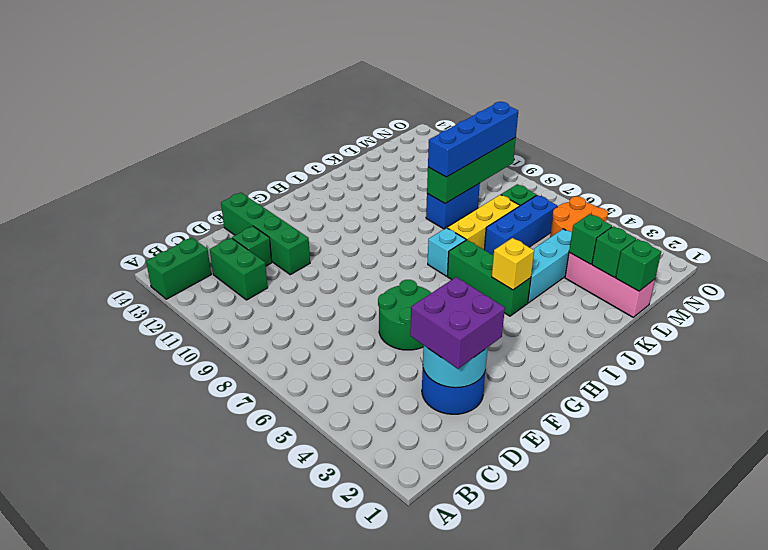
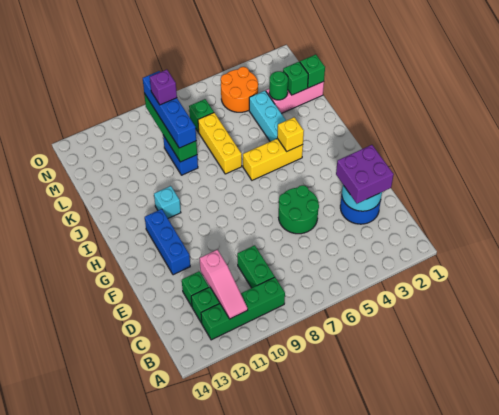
green 1x2 brick [146,237,211,299] -> green 1x2 brick moved to [237,245,275,288]
none -> pink 1x3 slope [200,250,248,319]
green 1x4 brick [221,193,310,275] -> green 1x4 brick moved to [201,277,285,340]
green 1x3 brick [447,240,531,316] -> yellow 1x3 brick [243,139,303,180]
cyan 1x1 brick [428,228,466,276] -> cyan 1x1 brick moved to [154,186,181,218]
blue 1x3 brick [484,195,557,255] -> blue 1x3 brick moved to [145,209,190,275]
green 1x1 brick [569,214,612,264] -> green 1x1 round brick [269,71,288,100]
none -> purple 1x1 brick [150,70,177,105]

